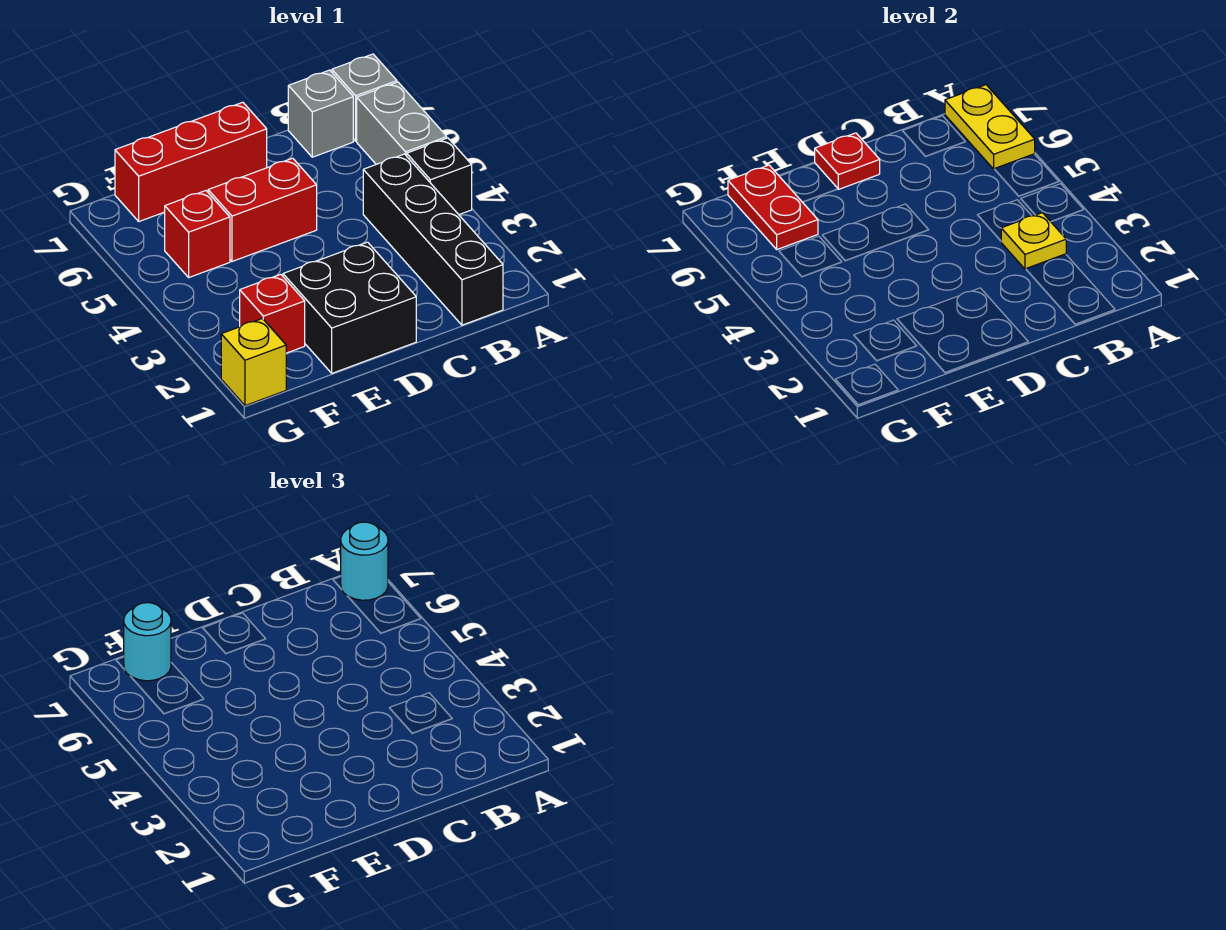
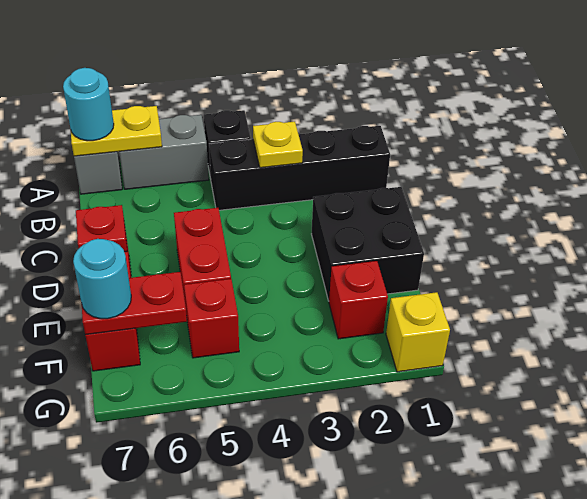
grey 1x1 brick [288,70,353,157] -> none

